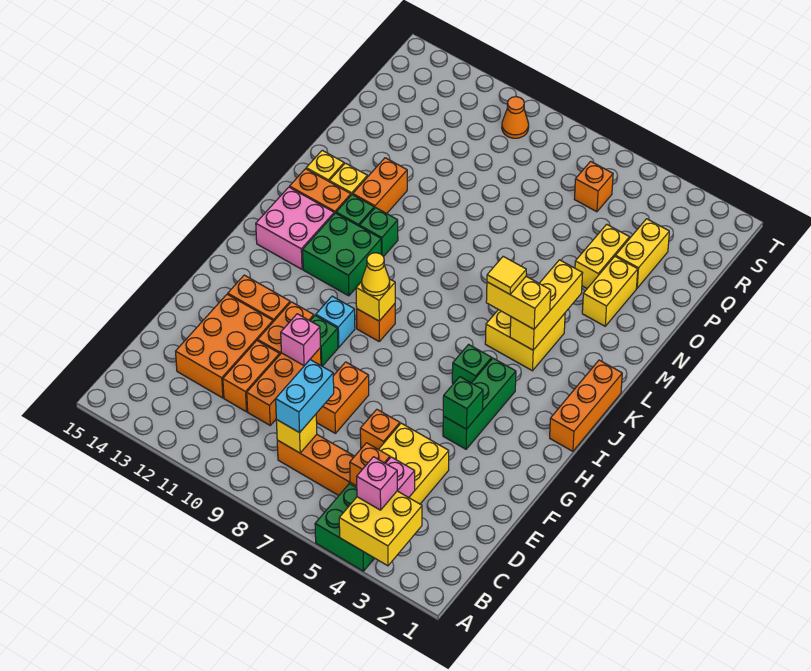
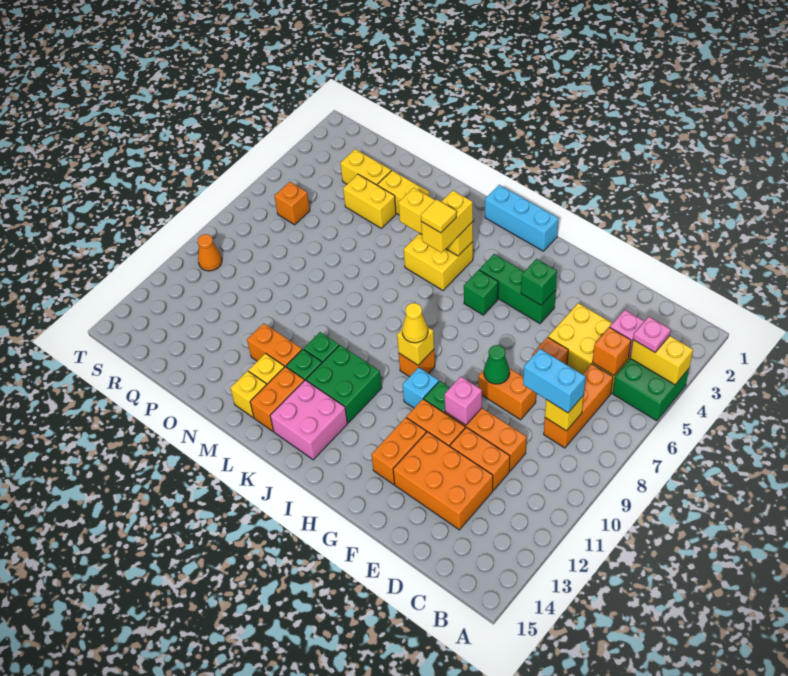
yellow 2x2 brick [339,491,422,566] -> yellow 1x2 brick [630,336,693,385]
pink 1x1 brick [357,457,397,510] -> pink 1x1 plate [633,317,671,352]
none -> green 1x1 cone [484,345,510,384]
orange 1x3 brick [550,360,622,451] -> cyan 1x3 brick [485,185,559,251]

